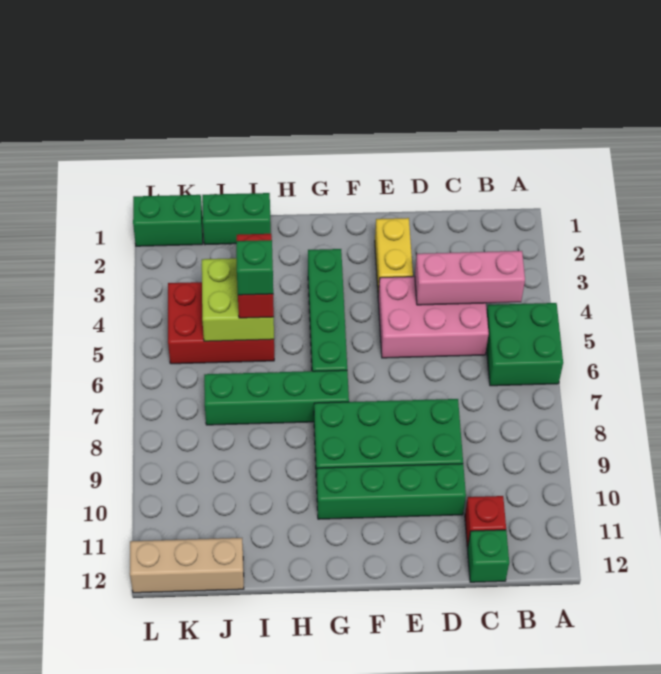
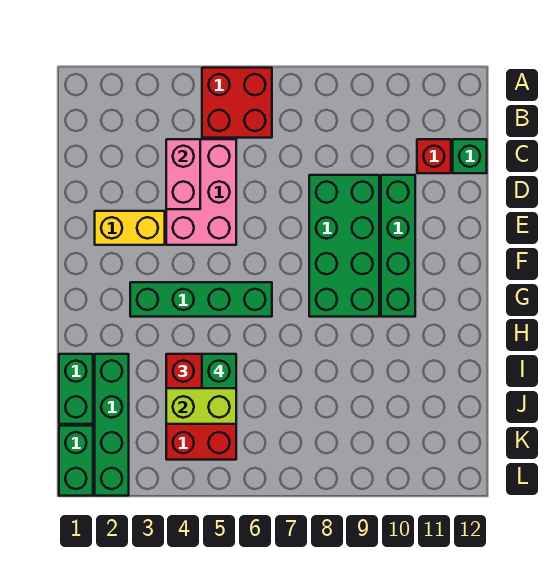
green 2x2 brick [486,303,563,386] -> red 2x2 brick [202,68,272,138]
pink 1x3 brick [415,251,525,305] -> pink 1x2 brick [166,139,200,209]
green 1x4 brick [204,370,349,425] -> green 1x4 brick moved to [95,354,129,496]
tan 1x3 brick [130,538,244,593] -> none

